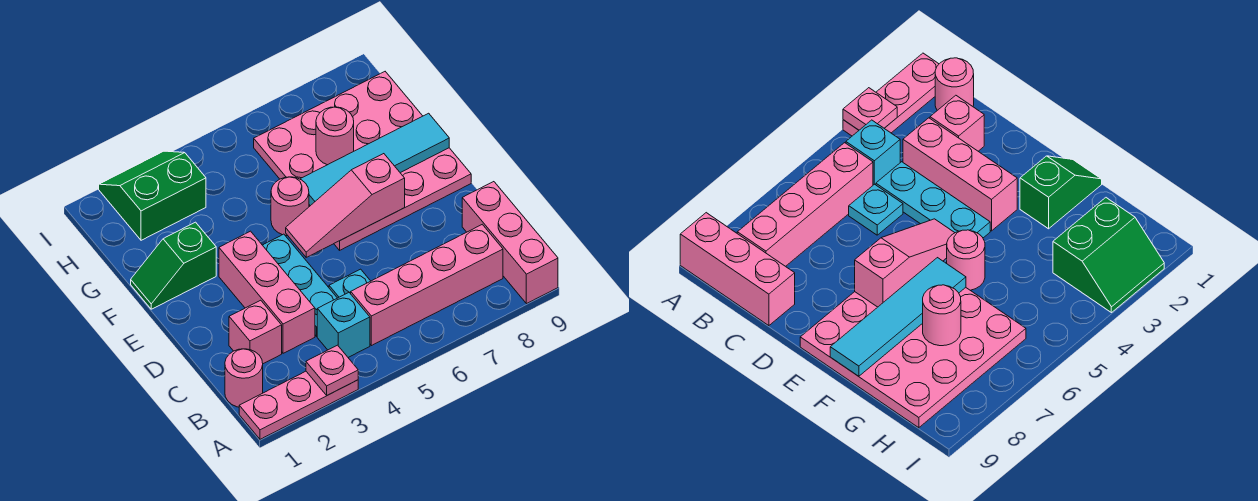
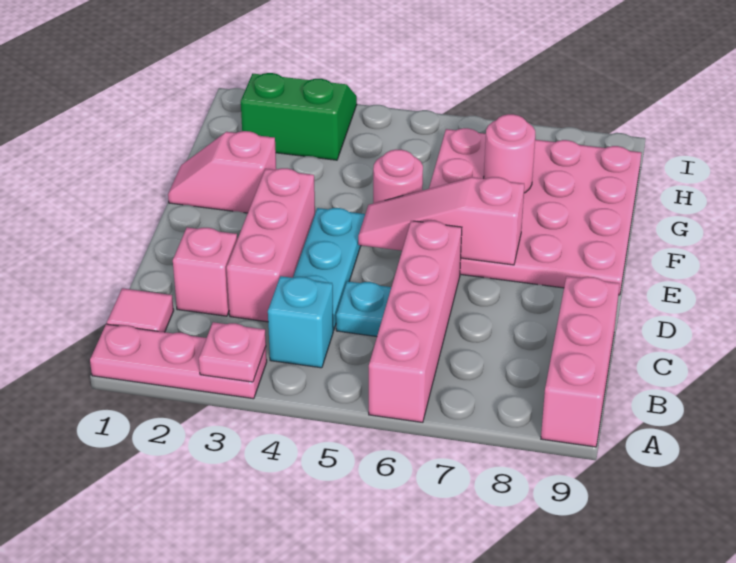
pink 1x1 round brick [225,349,263,407] -> pink 1x1 tile [107,288,174,332]
pink 1x4 brick [351,224,503,346] -> pink 1x4 brick turned to [369,221,462,422]
green 1x2 slope [131,222,216,309] -> pink 1x2 slope [168,131,276,213]
cyan 1x4 tile [300,113,449,206] -> none

